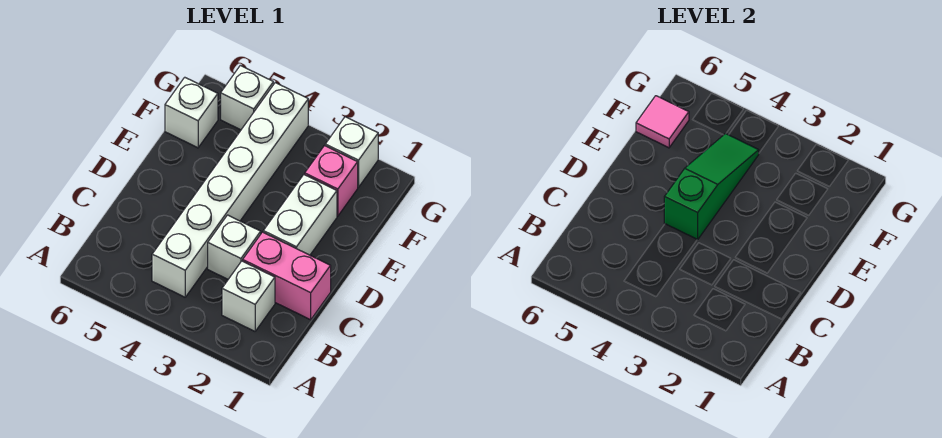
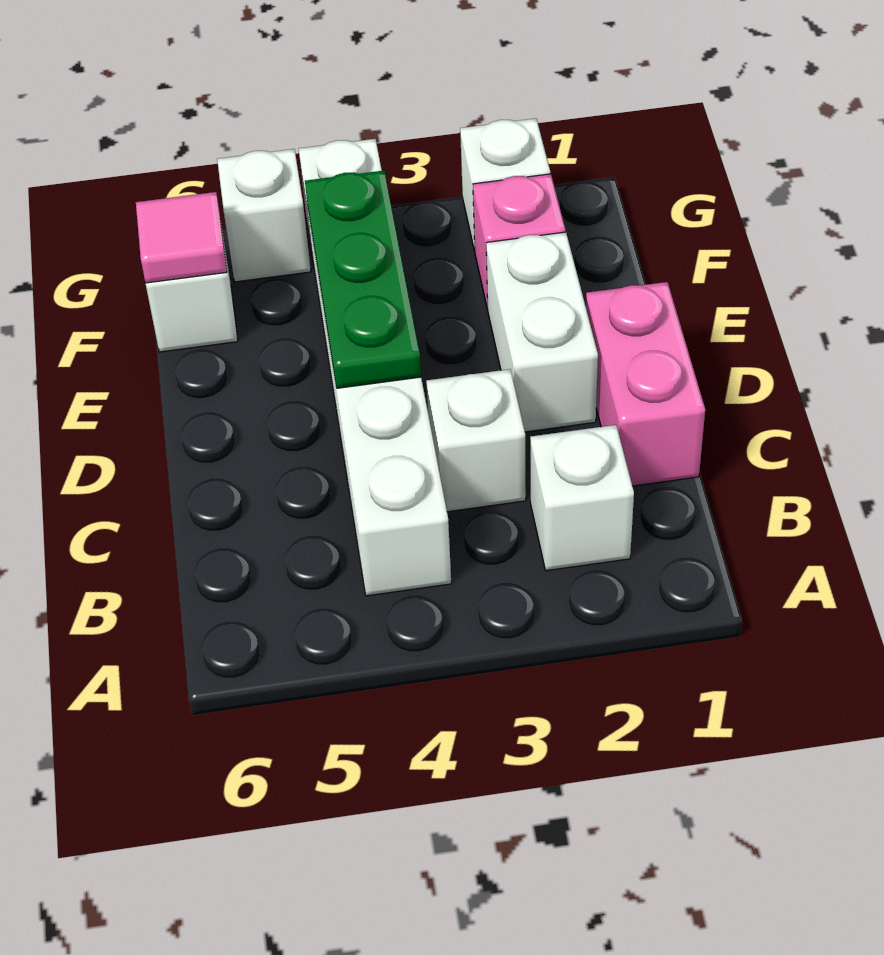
pink 1x2 brick [243,232,331,320] -> pink 1x2 brick turned to [586,282,705,486]
green 1x3 slope [664,134,759,240] -> green 1x3 plate [305,171,421,388]

